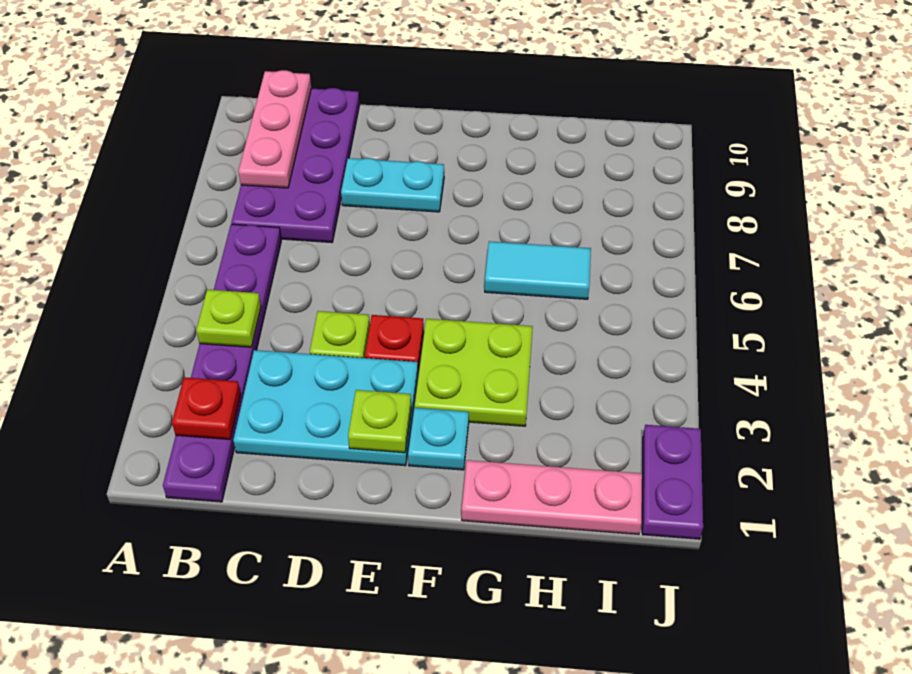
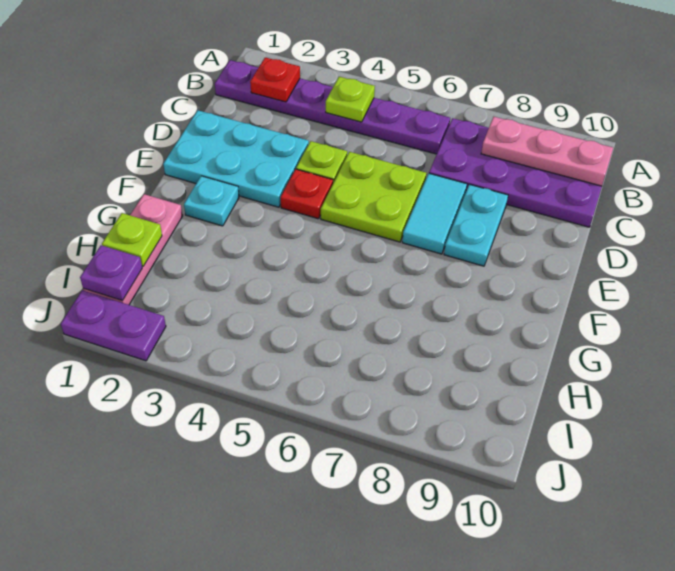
cyan 2x3 plate [233,350,418,466] -> cyan 2x3 plate turned to [163,110,309,207]
lime 1x1 plate [348,390,411,453] -> lime 1x1 plate moved to [102,213,162,266]
lime 2x2 plate [414,319,533,426] -> lime 2x2 plate moved to [321,152,427,242]
cyan 1x2 tile [485,241,591,299] -> cyan 1x2 tile moved to [402,173,467,254]
none -> purple 1x1 plate [80,245,142,300]

